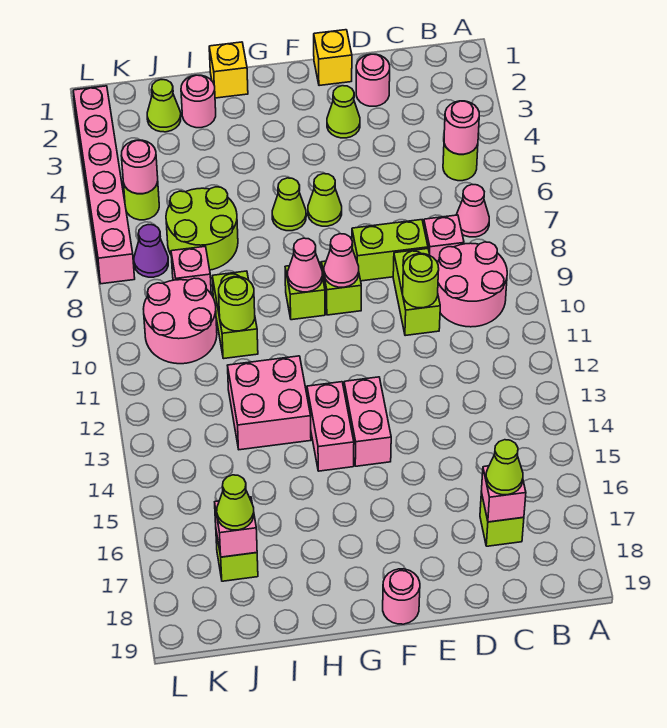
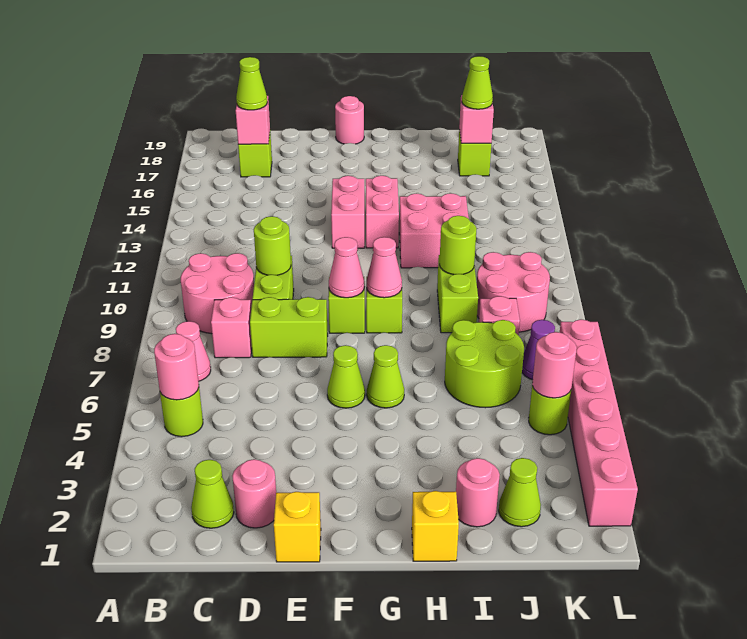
lime 1x1 cone [327,86,360,138] -> lime 1x1 cone moved to [191,460,234,528]

